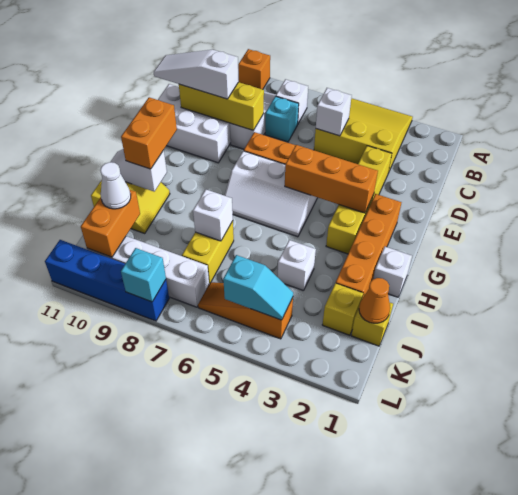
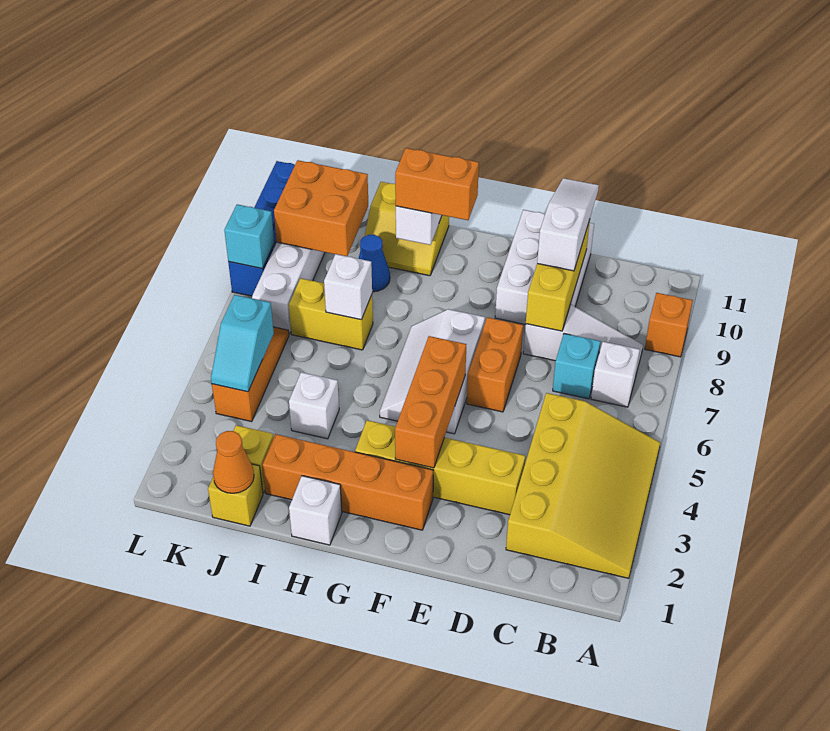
yellow 3x3 slope [314,98,413,173] -> yellow 3x4 slope [506,393,660,578]
white 1x1 brick [316,88,352,136] -> none
none -> blue 1x1 cone [358,235,390,292]
orange 1x2 brick [81,190,140,257] -> orange 2x2 brick [274,160,368,256]
white 1x1 cone [100,162,131,209] -> none

